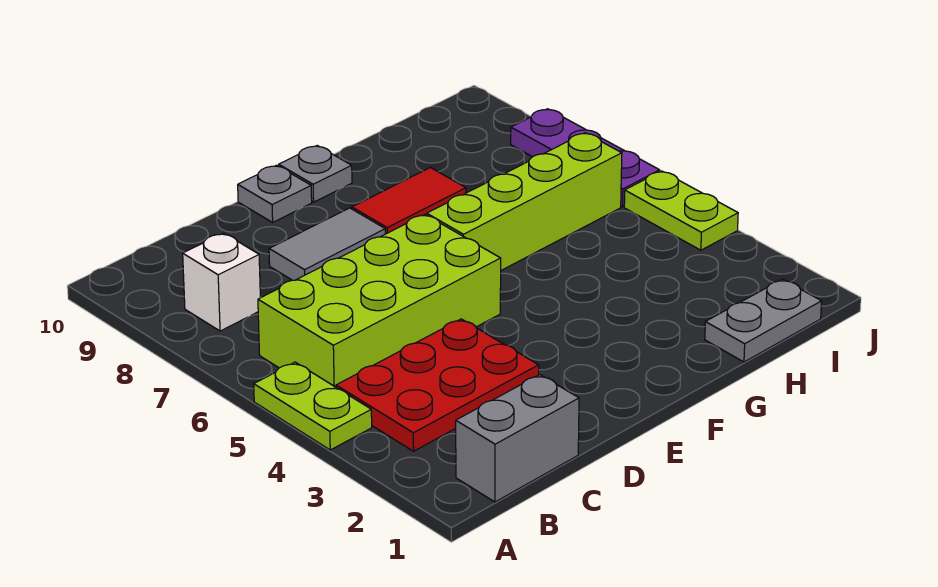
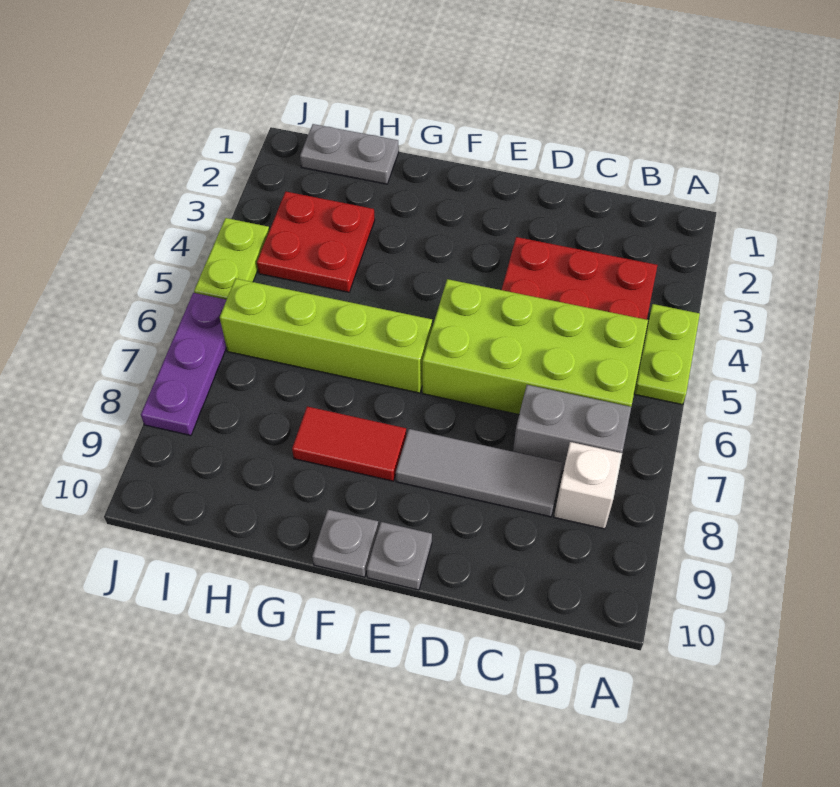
grey 1x2 brick [456,375,579,502] -> grey 1x2 brick moved to [513,385,631,471]
grey 1x2 tile [269,208,385,280] -> grey 1x3 tile [396,429,563,517]
none -> red 2x2 plate [257,192,375,292]

